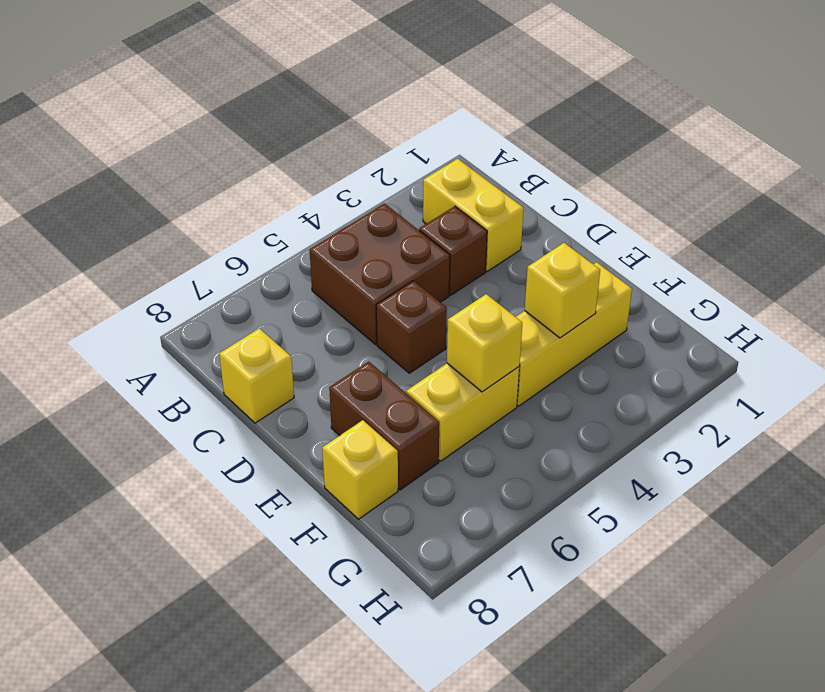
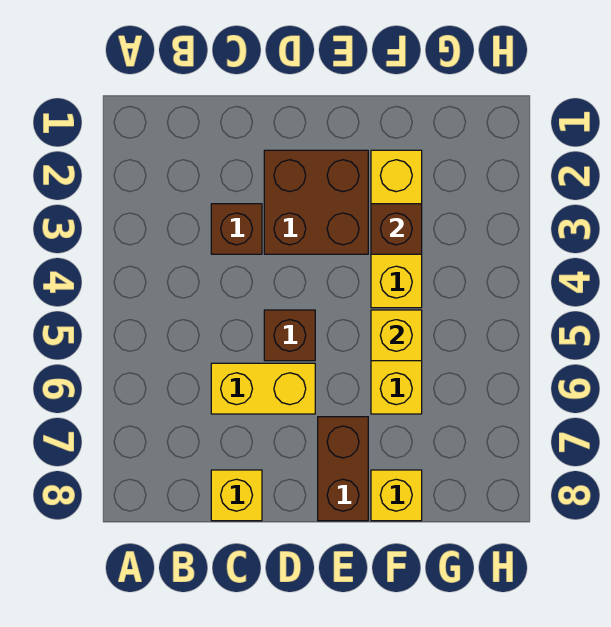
yellow 1x2 brick [423,159,524,271] -> yellow 1x2 brick moved to [211,363,315,414]
brown 2x2 brick [310,203,450,344] -> brown 2x2 brick moved to [264,150,368,254]
brown 1x2 brick [329,361,439,490] -> brown 1x2 brick turned to [318,417,368,521]
yellow 1x1 brick [525,243,600,338] -> brown 1x1 brick [371,204,422,254]

